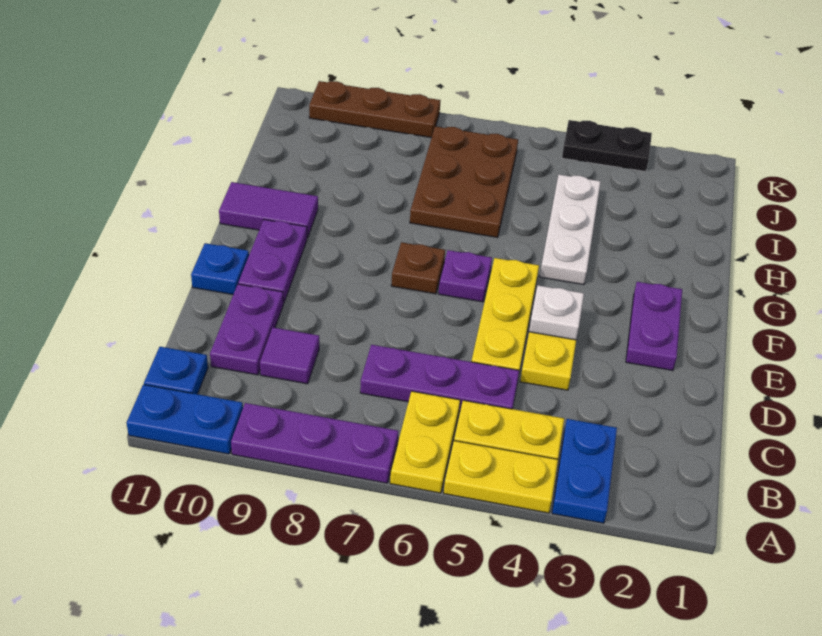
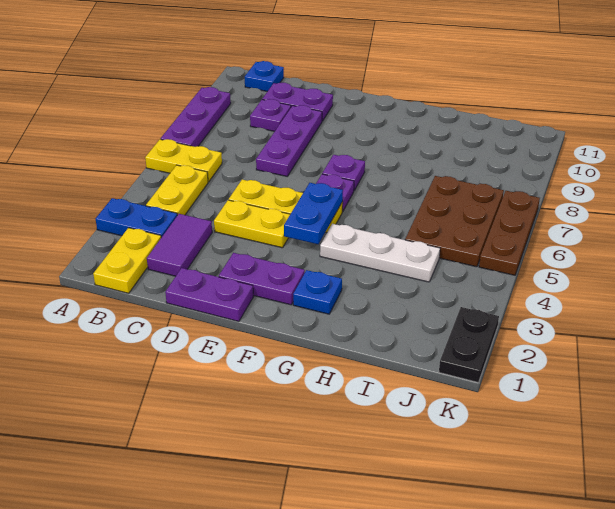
yellow 1x2 plate [444,441,558,513] -> yellow 1x2 plate moved to [93,228,161,293]
blue 1x2 plate [127,385,243,454] -> blue 1x2 plate moved to [284,183,343,244]
purple 1x3 plate [360,345,519,411] -> purple 1x3 plate moved to [256,105,322,176]
purple 1x1 tile [260,327,319,384] -> purple 1x1 plate [250,99,291,131]
white 1x1 plate [529,285,584,340] -> none
purple 1x2 plate [238,220,307,303] -> purple 1x2 plate moved to [165,268,253,321]
blue 1x1 plate [191,243,249,295] -> blue 1x1 plate moved to [293,270,342,314]
brown 1x1 plate [391,242,445,294] -> purple 1x1 plate [322,155,365,190]
purple 1x2 tile [219,182,318,238] -> purple 1x2 tile moved to [147,214,212,276]
brown 2x3 plate [410,126,518,238] -> brown 2x3 plate turned to [405,176,504,267]
black 1x2 plate [562,120,652,172] -> black 1x2 plate moved to [439,307,499,382]
brown 1x3 plate [309,81,441,138] -> brown 1x3 plate moved to [479,191,540,275]

